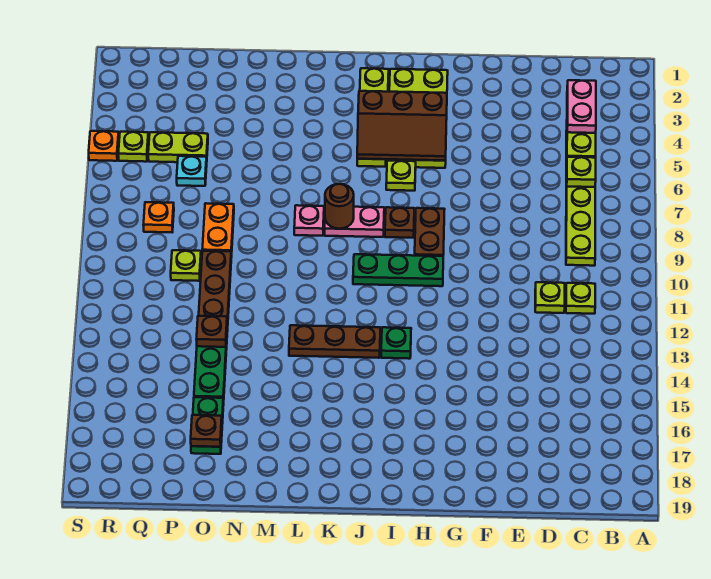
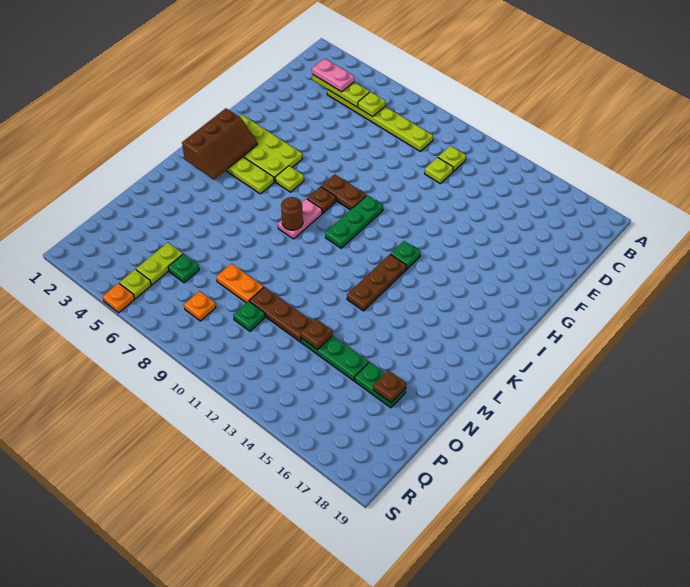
brown 2x3 slope [357,91,447,161] -> brown 2x3 slope moved to [182,108,257,179]
pink 1x1 plate [294,205,324,236] -> none
cyan 1x1 plate [177,156,207,186] -> green 1x1 plate [168,254,199,283]
lime 1x1 plate [171,250,201,281] -> green 1x1 plate [233,301,265,331]

